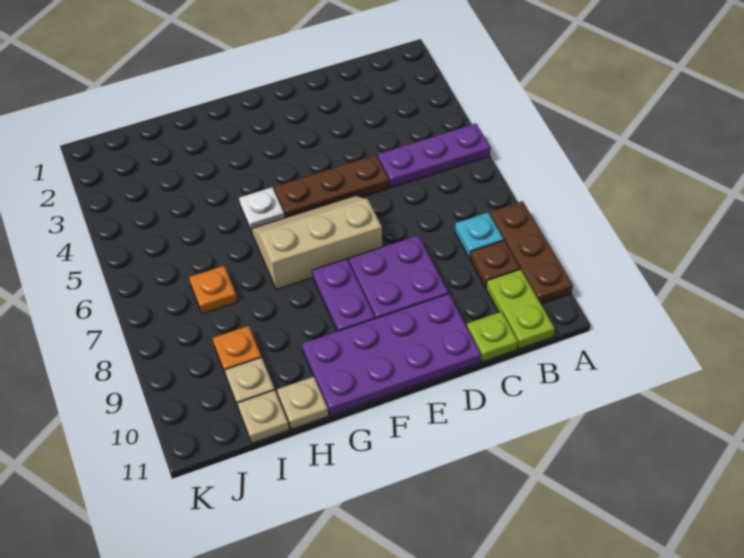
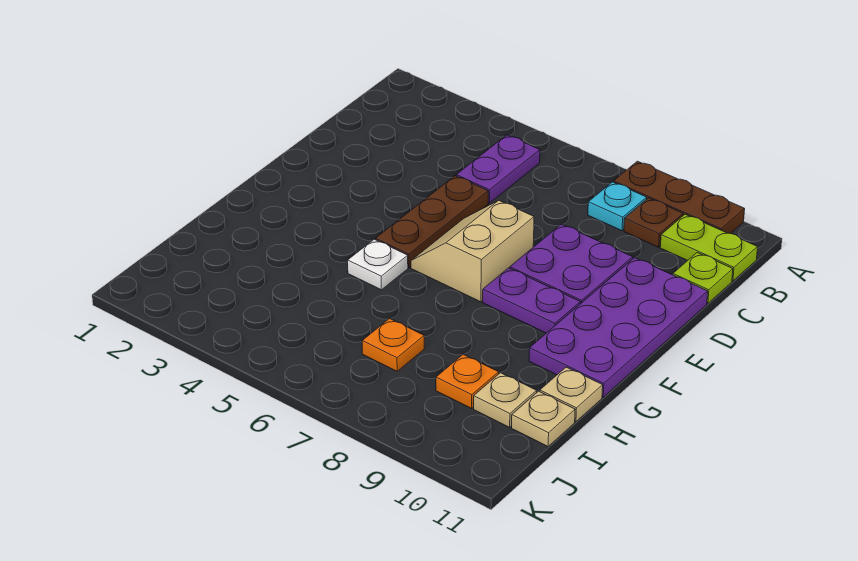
purple 1x3 plate [378,124,491,188] -> purple 1x2 plate [456,135,540,203]
tan 2x3 slope [251,196,382,289] -> tan 2x2 slope [411,200,534,302]

